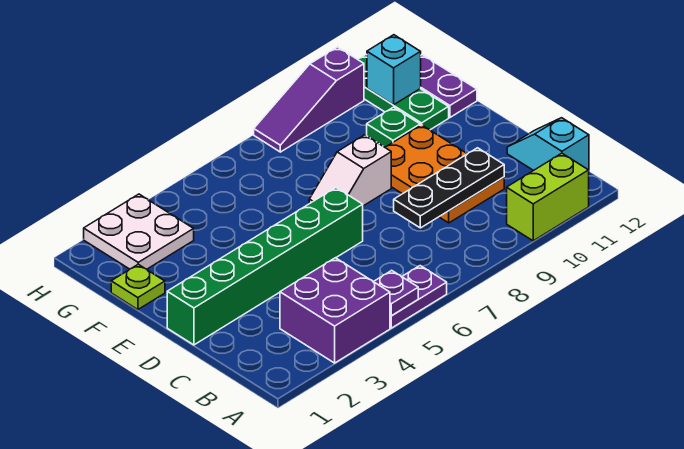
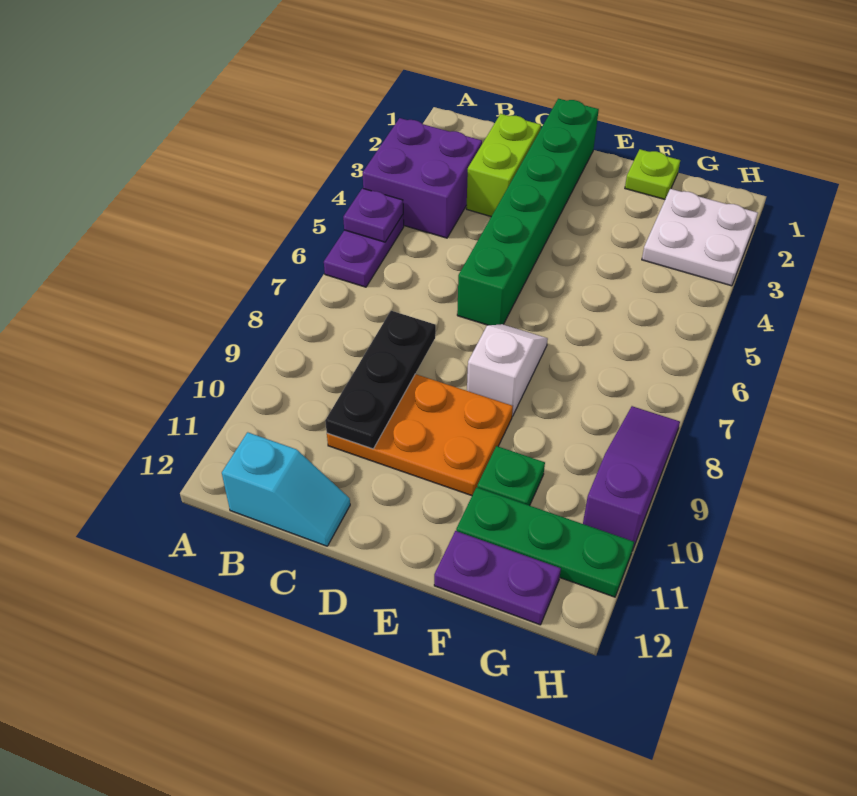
lime 1x2 brick [507,153,589,241] -> lime 1x2 brick moved to [467,114,541,217]
cyan 1x1 brick [367,35,421,105] -> none

